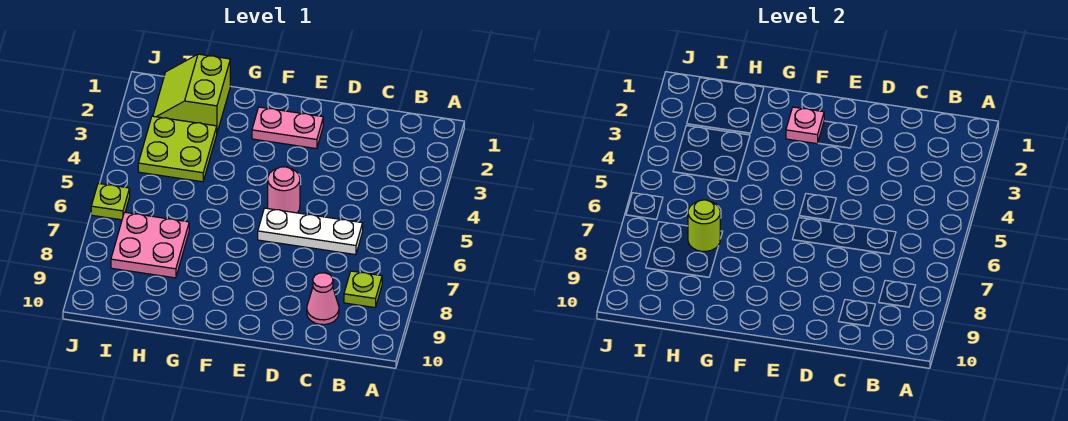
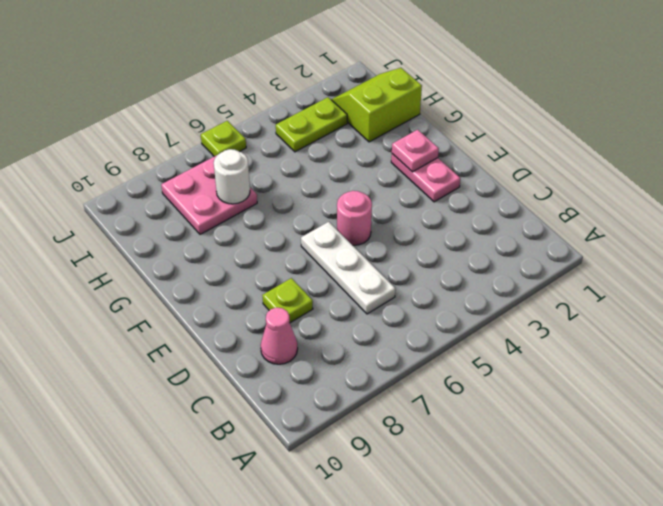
lime 1x1 plate [344,271,382,308] -> lime 1x1 plate moved to [262,278,313,323]
lime 2x2 plate [138,116,217,182] -> lime 1x2 plate [276,97,347,152]
lime 1x1 round brick [688,200,720,252] -> white 1x1 round brick [214,149,250,204]

